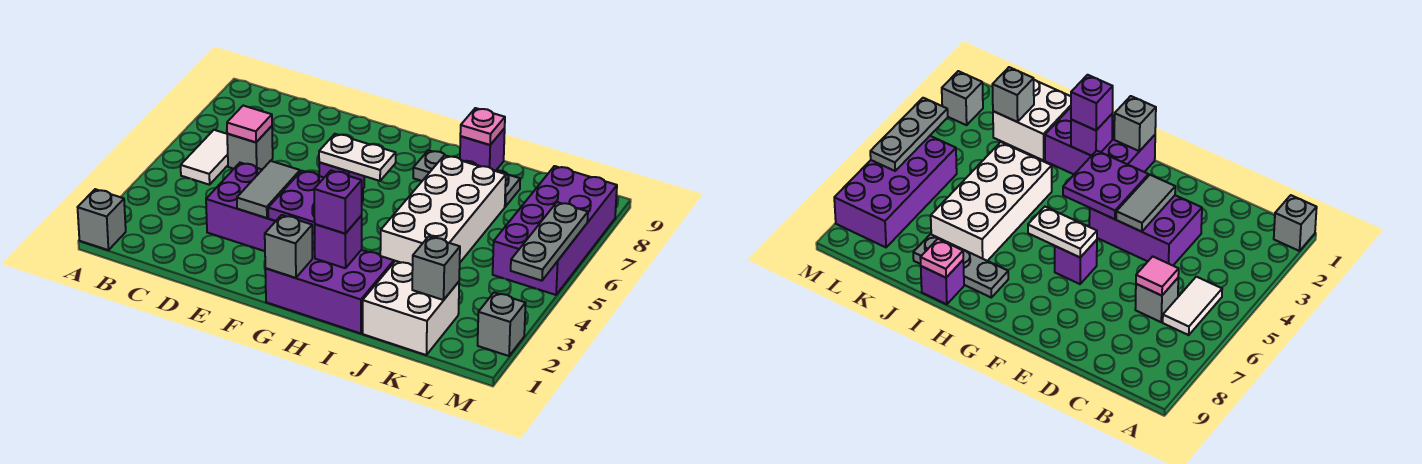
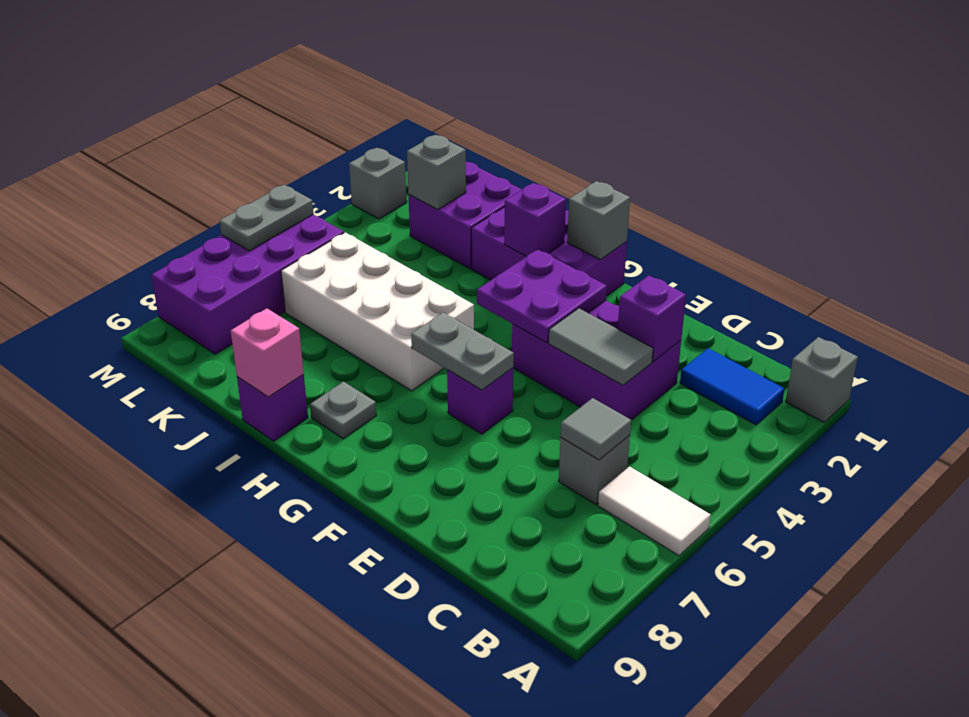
none -> blue 1x2 tile [680,348,785,425]
white 1x2 tile [181,130,228,185] -> white 1x2 tile turned to [598,467,711,556]
pink 1x1 tile [227,106,272,142] -> grey 1x1 tile [561,398,631,460]
grey 1x2 tile [237,161,300,218] -> grey 1x2 tile turned to [549,308,653,385]
white 1x2 plate [319,134,396,181] -> grey 1x2 plate [411,312,514,390]
purple 1x1 brick [314,171,362,234] -> purple 1x1 brick moved to [618,276,686,362]
grey 1x3 plate [413,150,520,207] -> grey 1x1 plate [310,382,377,439]
white 2x4 brick [380,156,506,266] -> white 2x4 brick turned to [281,232,474,391]
pink 1x1 plate [460,108,505,145] -> pink 1x1 brick [231,308,304,397]
white 2x2 brick [363,261,459,355] -> purple 2x2 brick [409,162,522,269]
grey 1x3 plate [511,202,588,281] -> grey 1x2 plate [220,185,314,251]

